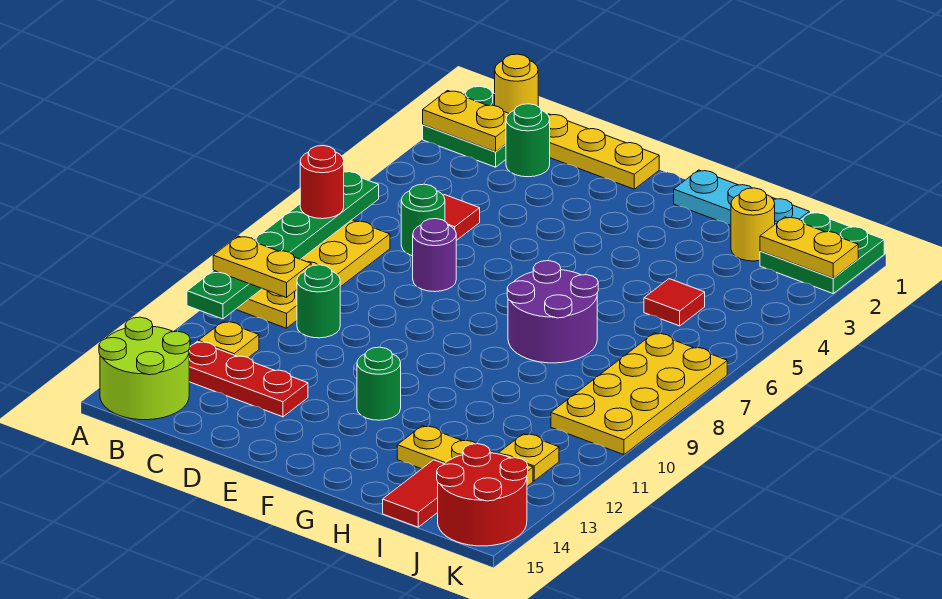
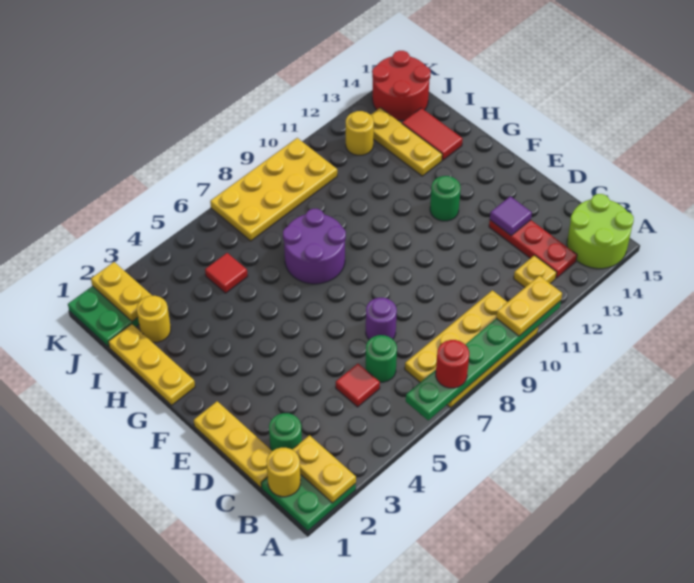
yellow 1x2 plate [213,236,311,297] -> yellow 1x2 plate turned to [496,276,562,336]
green 1x1 round brick [297,265,340,338] -> none
none -> purple 1x1 tile [490,196,532,235]
cyan 1x3 plate [674,170,809,225] -> yellow 1x3 plate [108,324,195,405]
red 1x2 tile [383,460,444,527] -> red 1x2 tile turned to [402,108,463,160]
yellow 1x1 plate [499,434,559,481] -> yellow 1x1 round brick [346,111,374,155]

